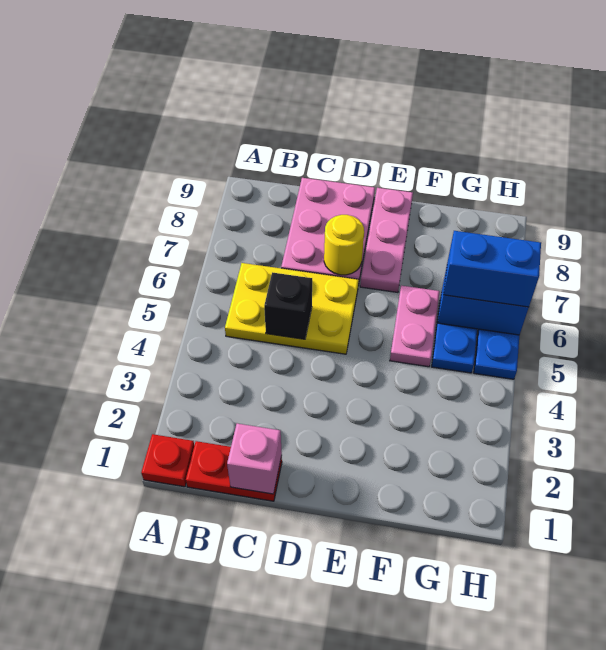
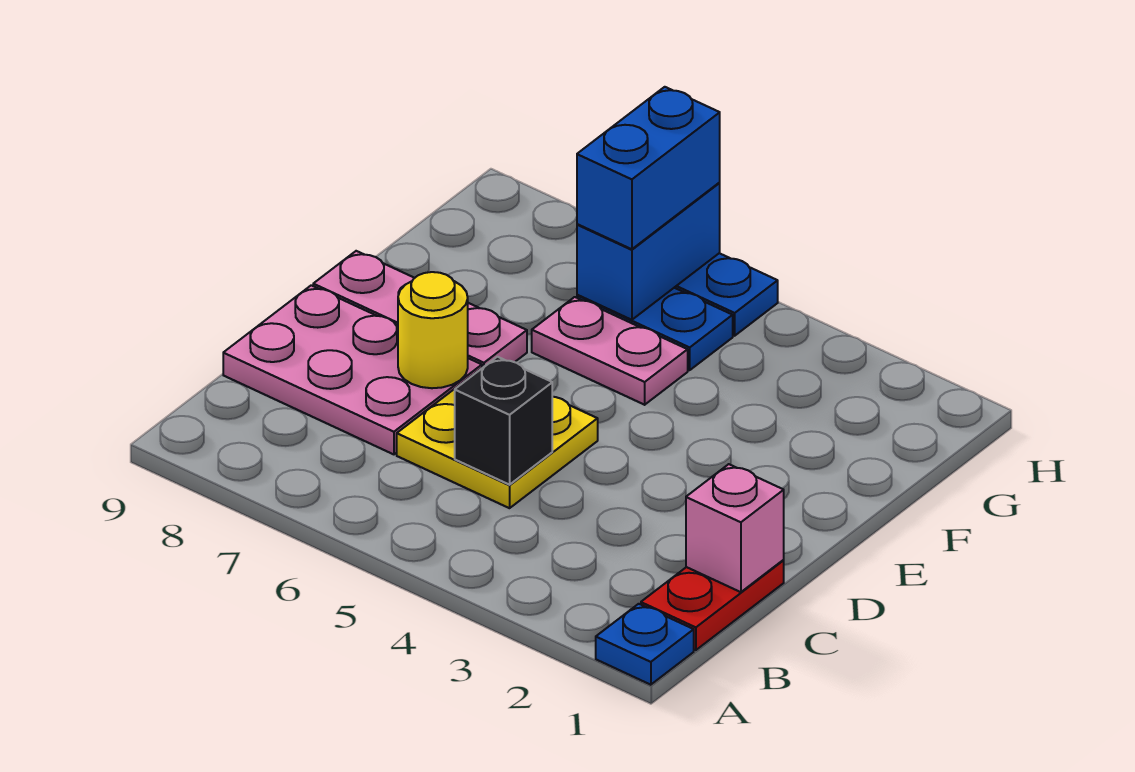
red 1x1 plate [141,434,195,487] -> blue 1x1 plate [596,604,694,685]
yellow 2x3 plate [225,263,359,354] -> yellow 2x2 plate [397,367,598,508]

